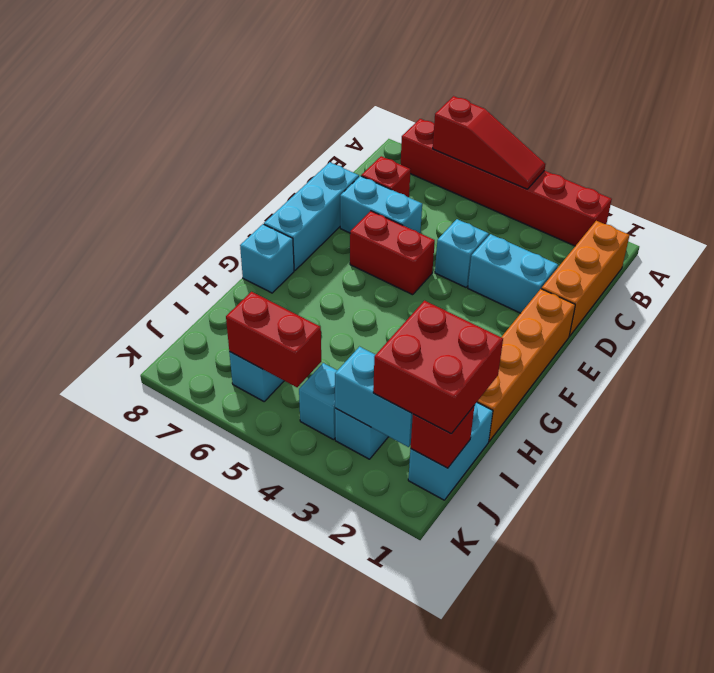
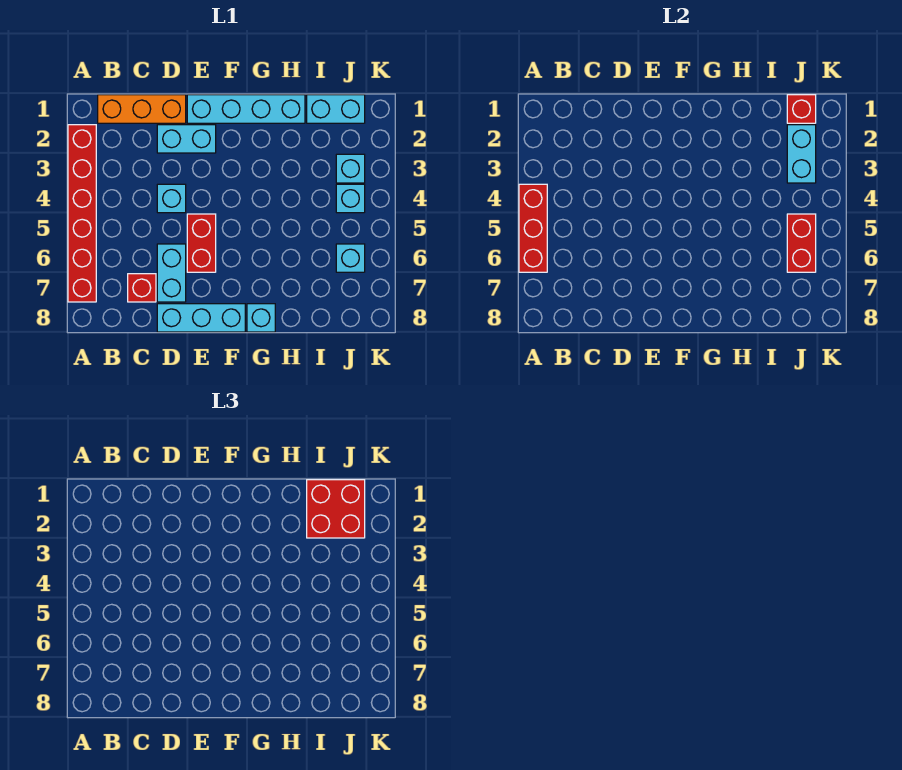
red 1x3 slope [433,96,546,189] -> red 1x3 brick [519,184,547,272]
cyan 1x2 brick [468,234,558,313] -> cyan 1x2 brick turned to [157,125,216,153]
orange 1x4 brick [477,289,575,441] -> cyan 1x4 brick [187,95,305,123]

